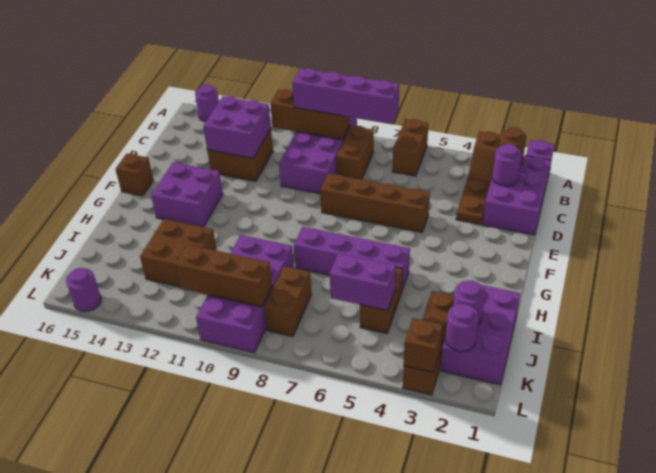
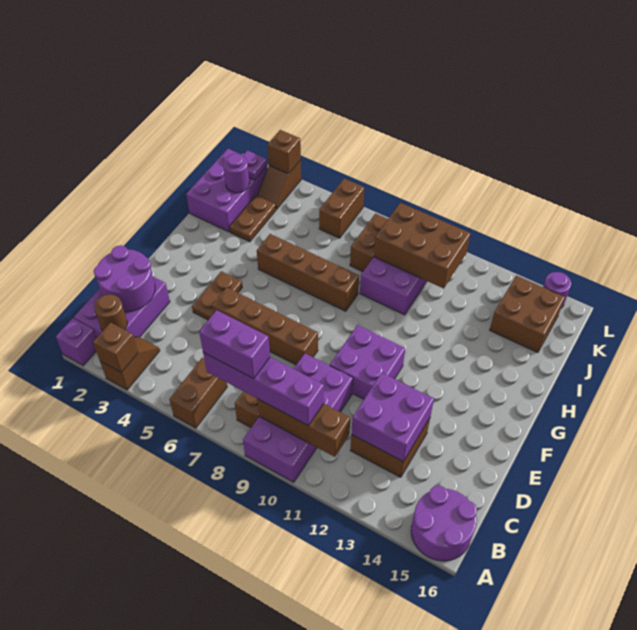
purple 1x1 round brick [195,85,219,122] -> purple 2x2 round brick [411,486,477,561]
purple 1x1 round brick [493,144,522,186] -> purple 2x2 round brick [94,245,155,312]
brown 1x2 plate [456,179,490,225] -> brown 1x2 plate moved to [192,271,242,320]
purple 2x2 brick [151,162,223,227] -> purple 2x2 brick moved to [330,325,405,399]
brown 1x1 brick [116,154,153,196] -> brown 1x1 brick moved to [93,322,138,372]
purple 1x4 brick [294,227,410,290] -> brown 1x4 brick [257,234,359,311]
brown 1x2 brick [360,267,403,334] -> brown 1x2 brick moved to [319,179,364,238]
brown 2x2 brick [140,219,217,287] -> brown 2x2 brick moved to [490,276,565,353]
purple 1x2 brick [330,253,396,311] -> purple 1x2 brick moved to [199,310,270,379]
purple 1x1 round brick [446,304,479,352] -> purple 1x1 plate [242,150,267,180]
brown 1x3 brick [175,245,272,307] -> brown 2x3 brick [374,203,471,289]

